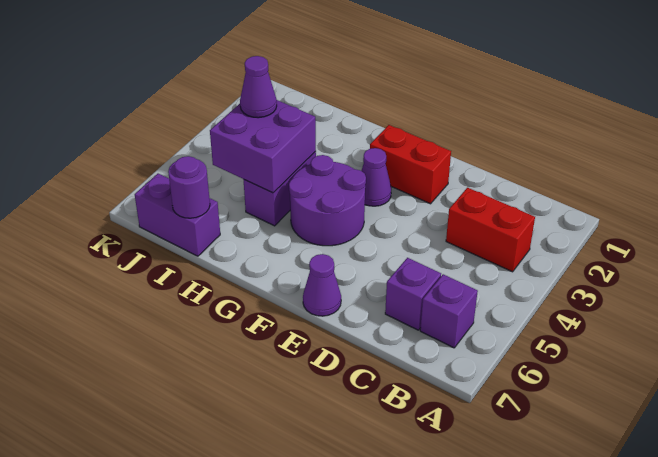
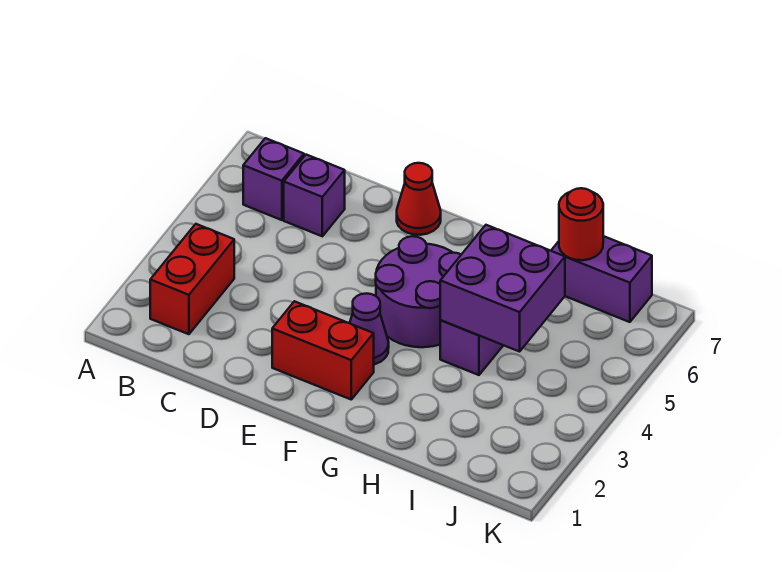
red 1x2 brick [446,188,535,272] -> red 1x2 brick turned to [150,224,234,334]
purple 1x1 cone [303,254,341,316] -> red 1x1 cone [397,163,441,235]
purple 1x1 cone [240,56,277,118] -> none
purple 1x1 round brick [168,156,210,218] -> red 1x1 round brick [559,188,603,260]

